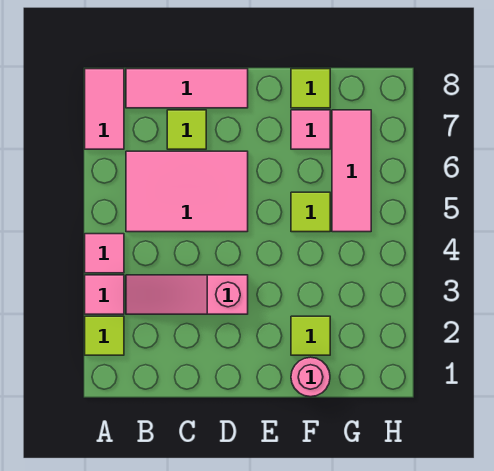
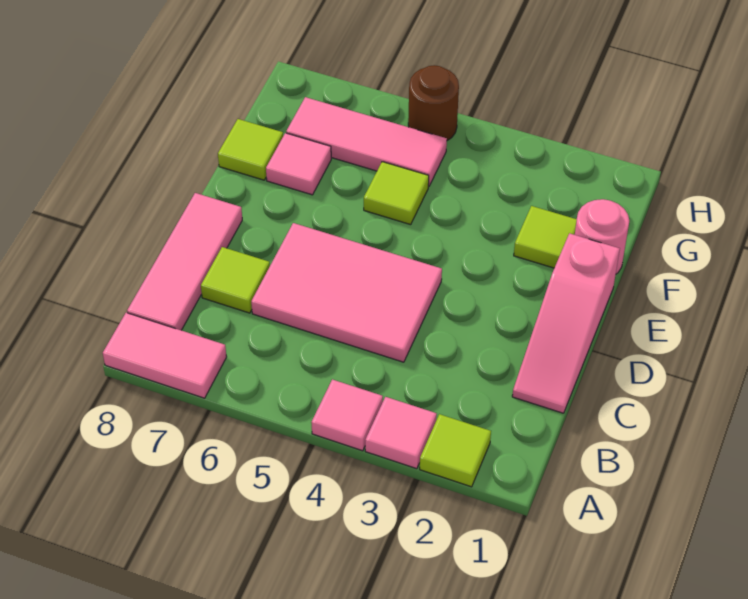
pink 1x3 slope [126,275,248,314] -> pink 1x3 slope moved to [512,233,620,413]
pink 2x3 tile [126,151,248,232] -> pink 2x3 tile turned to [251,223,442,362]
none -> brown 1x1 round brick [408,65,459,141]

